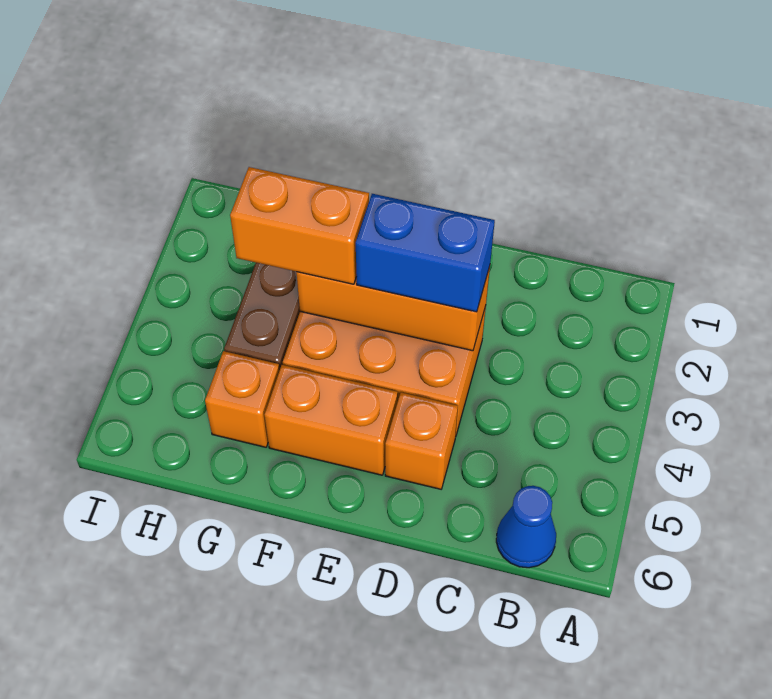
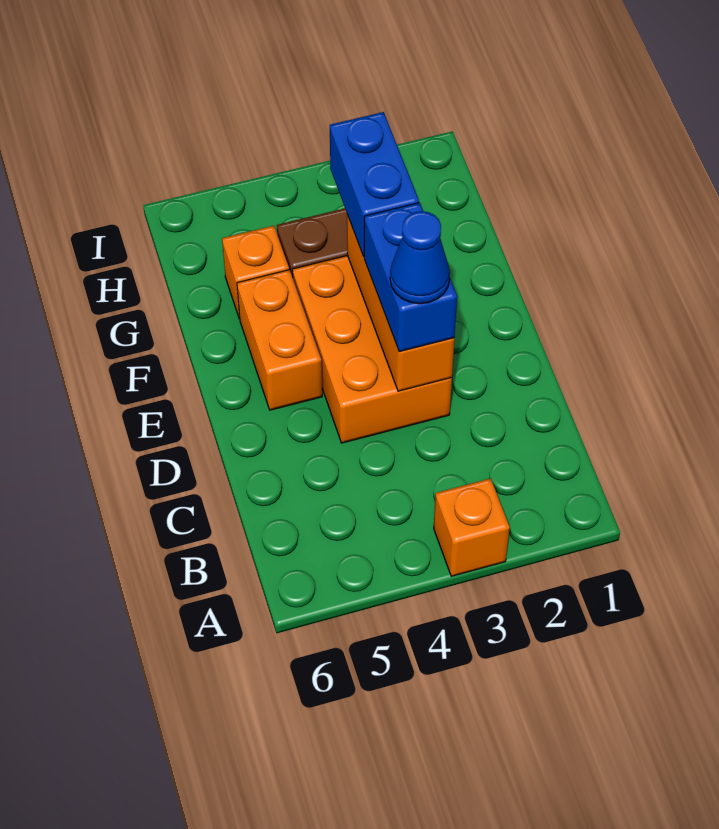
blue 1x1 cone [496,486,556,568] -> blue 1x1 cone moved to [390,211,450,304]
orange 1x1 brick [385,392,458,489] -> orange 1x1 brick moved to [434,478,510,576]
orange 1x2 brick [230,167,369,284] -> blue 1x2 brick [330,112,419,257]

